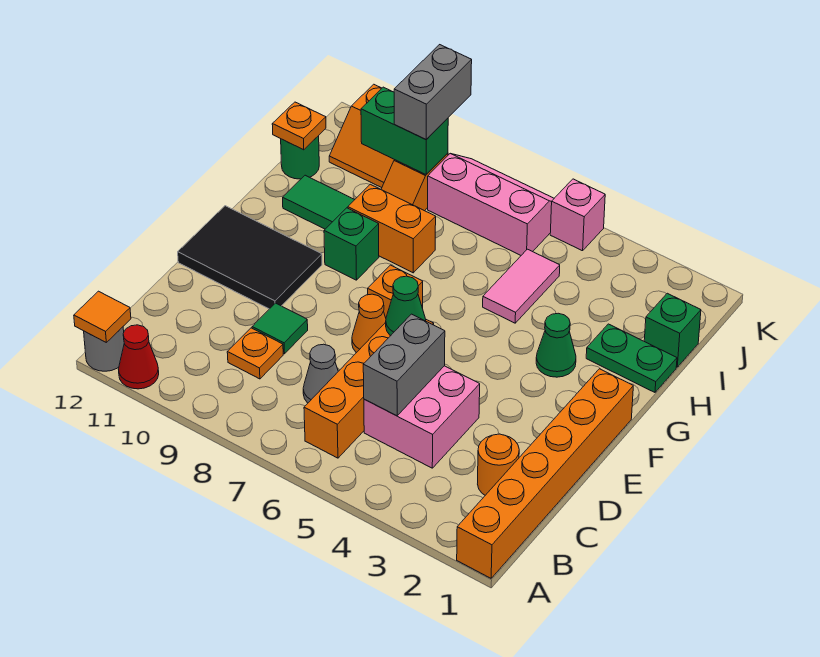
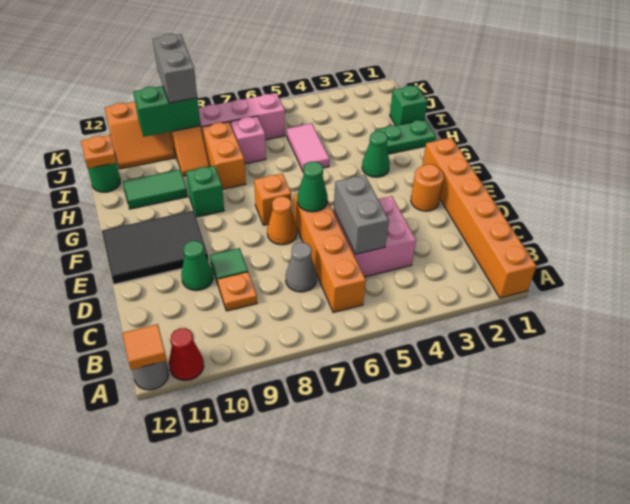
orange 1x1 round brick [478,434,519,495] -> orange 1x1 round brick moved to [411,164,444,211]
none -> green 1x1 cone [181,241,213,291]
orange 1x2 brick [348,184,436,273] -> orange 1x2 brick turned to [202,122,246,189]
pink 1x1 brick [550,179,605,251] -> pink 1x1 brick moved to [231,116,266,164]

